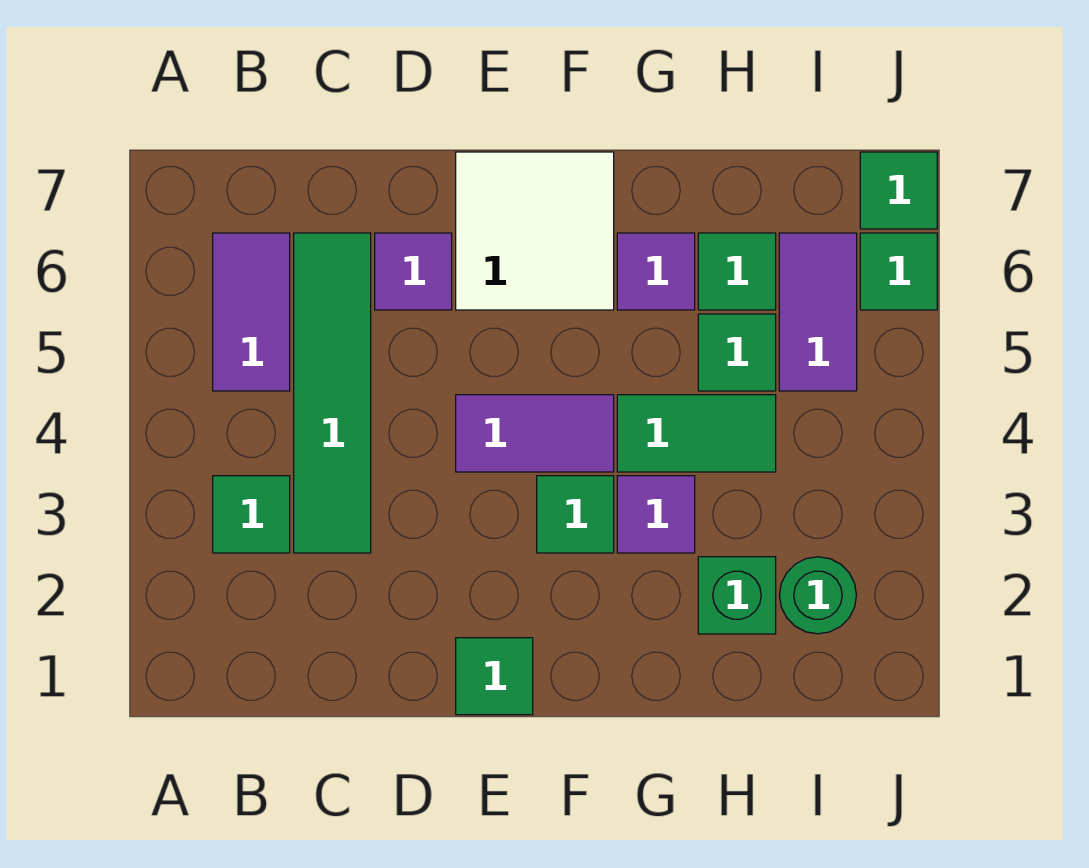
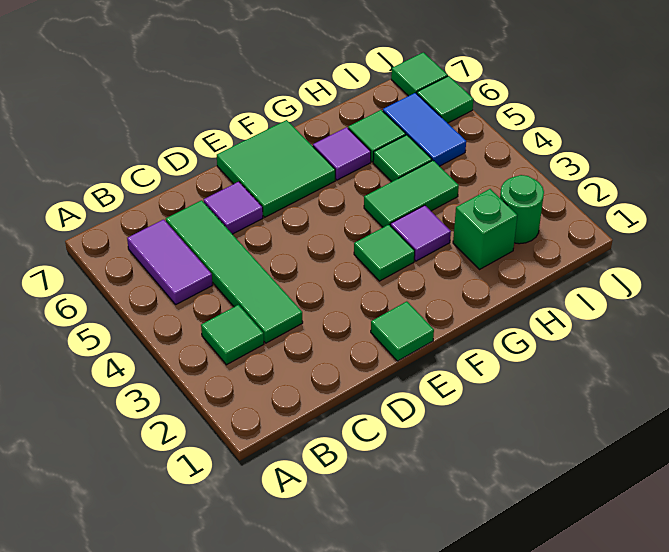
purple 1x2 tile [456,395,614,472] -> none
white 2x2 tile [456,152,614,310] -> green 2x2 tile [217,120,335,217]
purple 1x2 tile [779,233,857,391] -> blue 1x2 tile [383,93,466,166]

